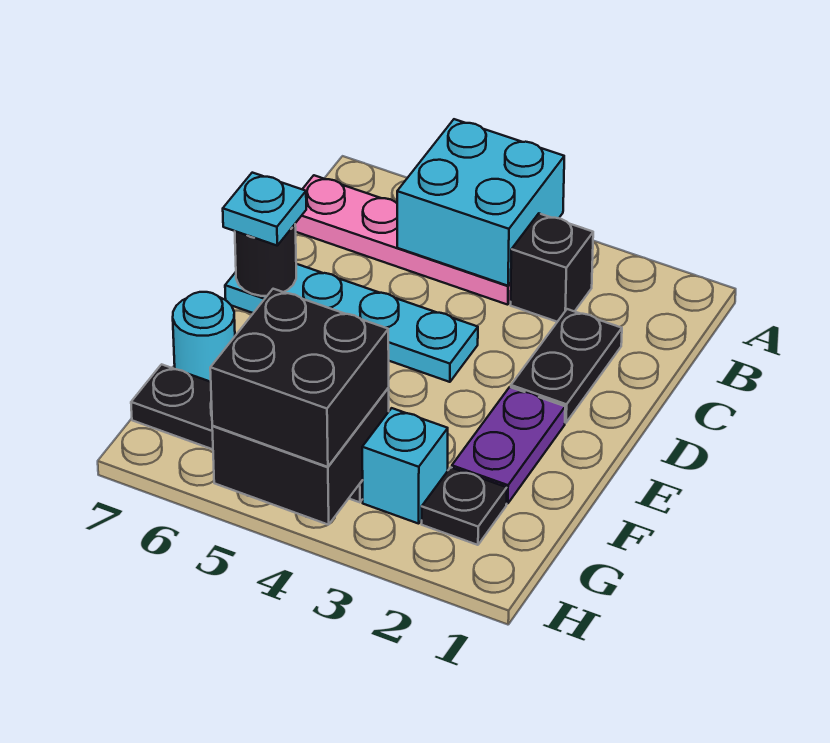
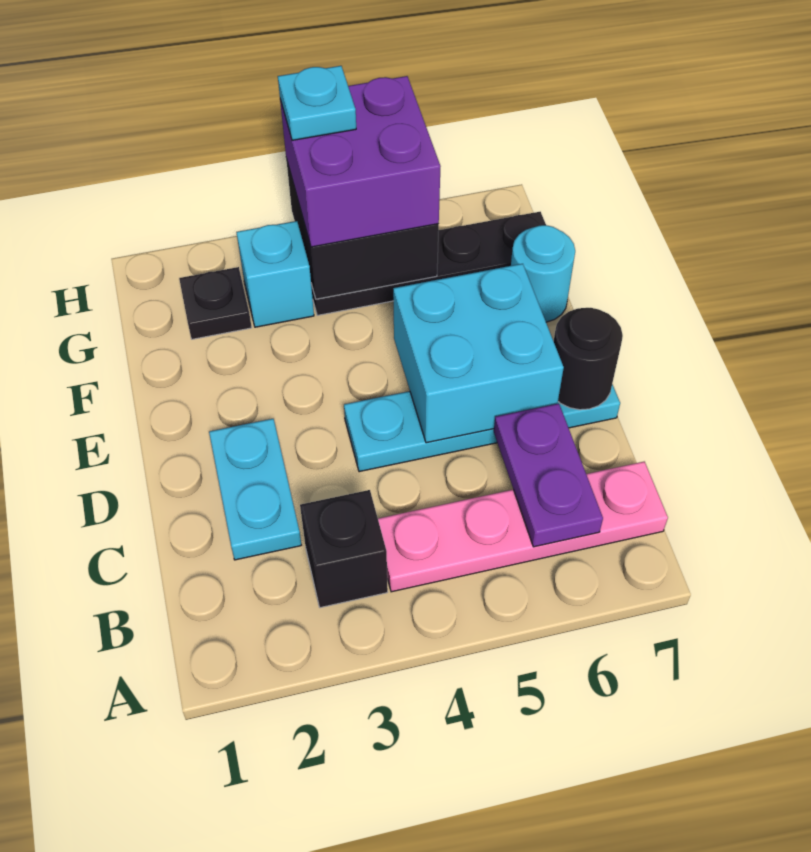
cyan 2x2 brick [397,119,564,286] -> cyan 2x2 brick moved to [393,264,564,443]
black 1x2 plate [511,309,622,423] -> cyan 1x2 plate [209,419,301,560]
cyan 1x1 plate [223,173,306,245] -> cyan 1x1 plate moved to [278,66,356,140]
purple 1x2 plate [452,387,565,504] -> purple 1x2 plate moved to [494,403,603,547]
black 2x2 brick [210,289,389,467] -> purple 2x2 brick [280,76,441,247]

